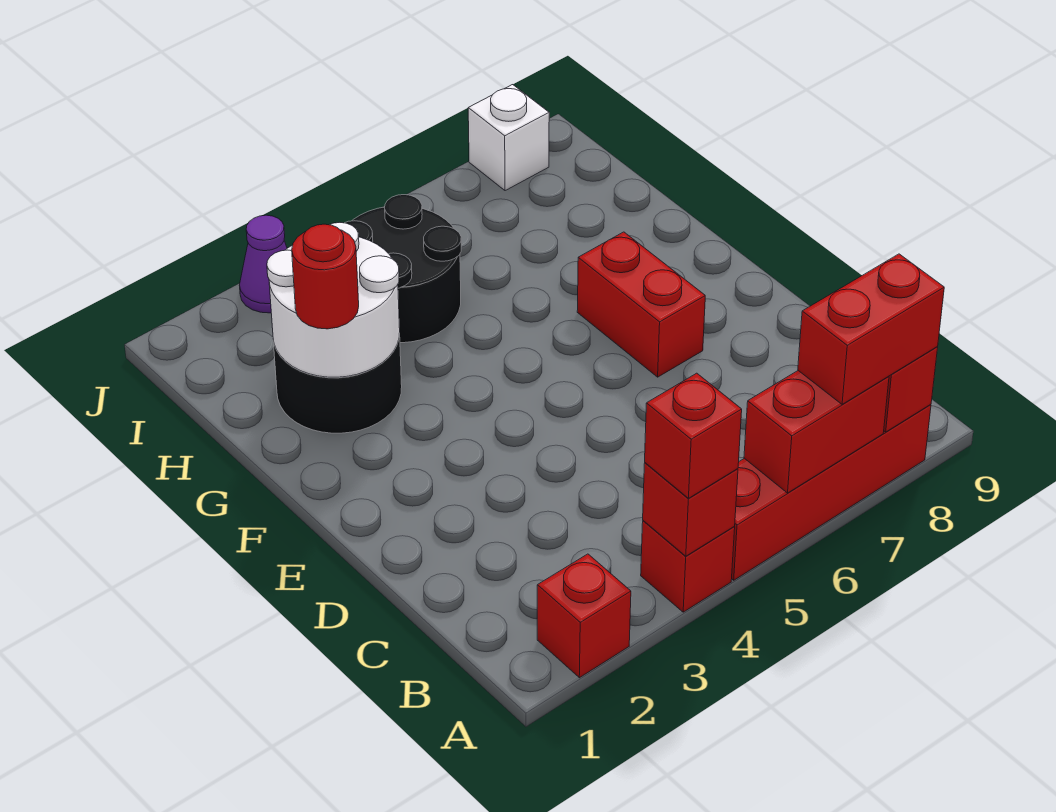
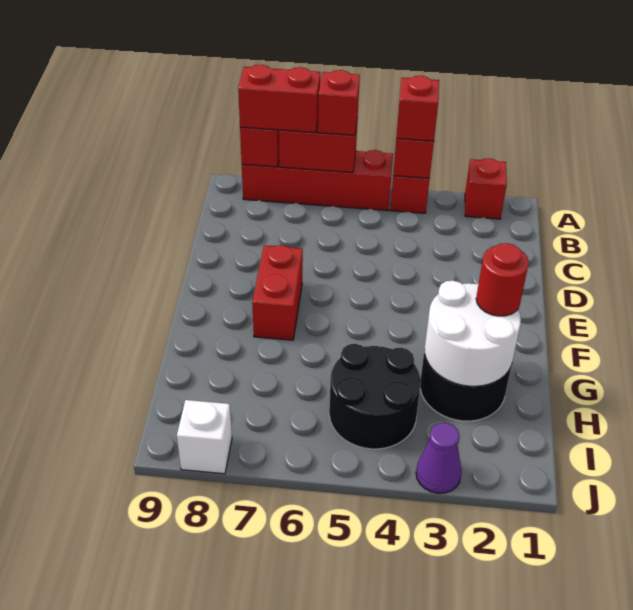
none -> red 1x1 brick [318,70,360,135]

